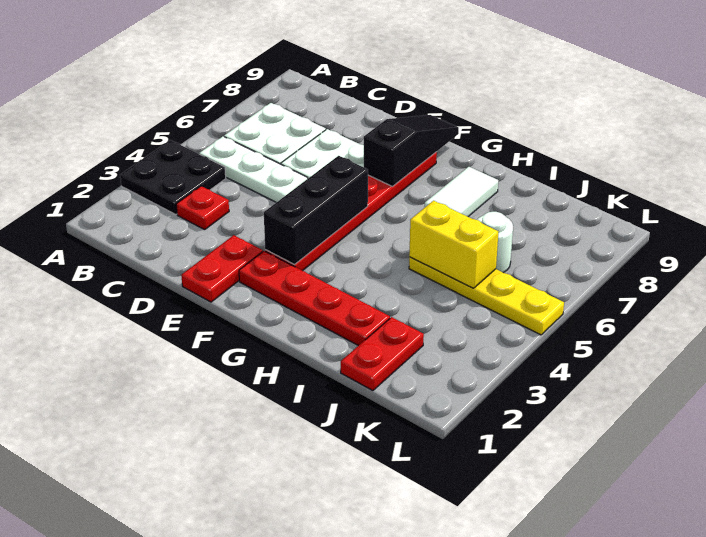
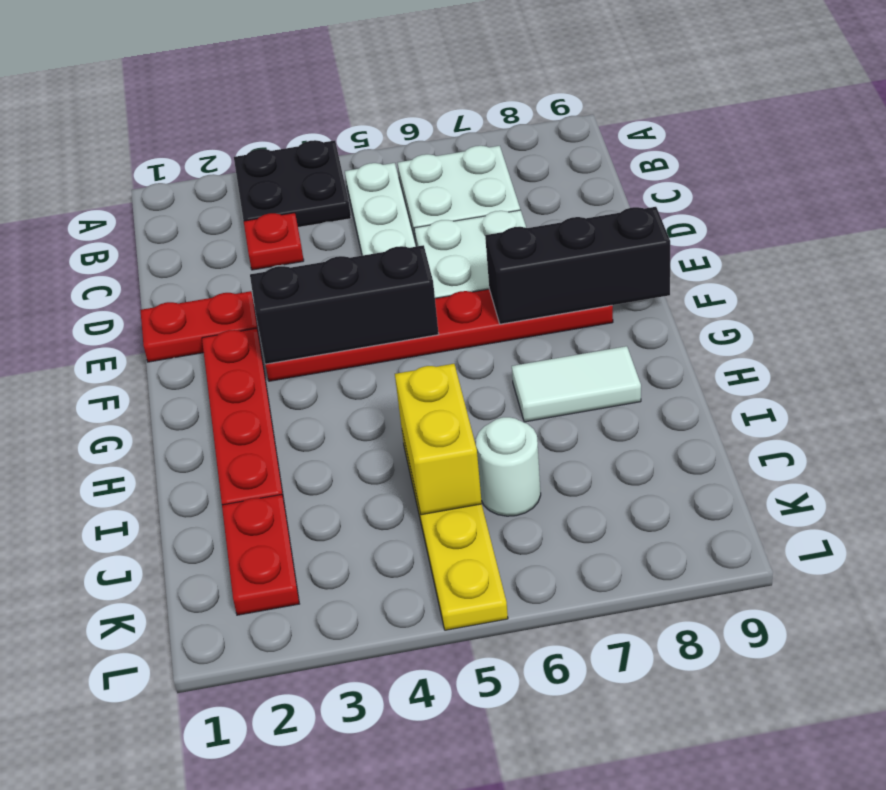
black 1x3 slope [364,115,459,187] -> black 1x3 brick [485,207,670,324]
red 1x2 plate [341,317,424,391] -> red 1x2 plate turned to [222,494,299,615]

